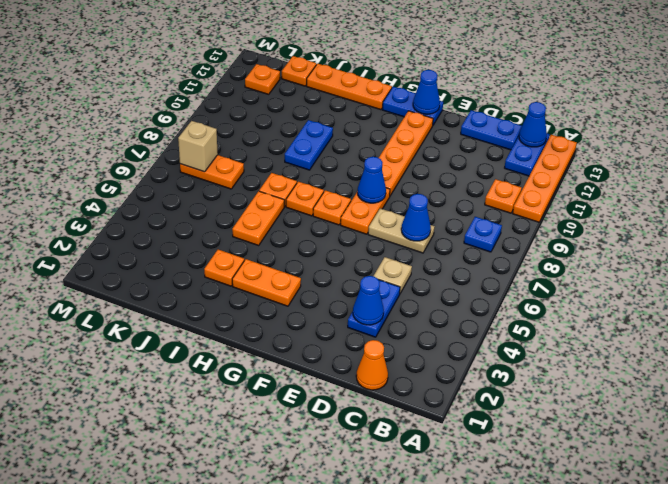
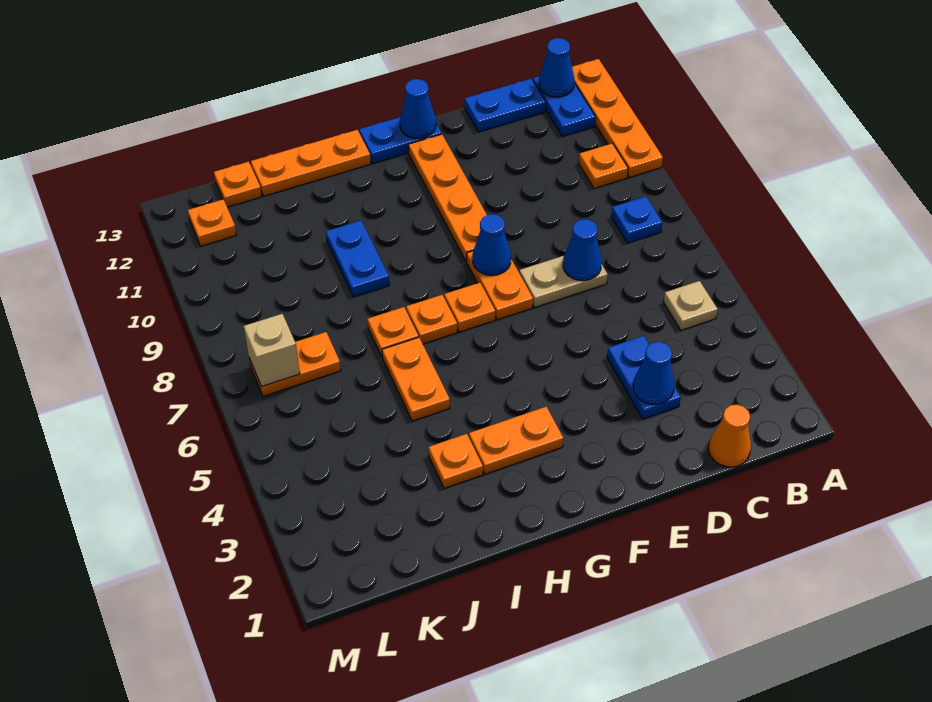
tan 1x1 plate [374,257,412,293] -> tan 1x1 plate moved to [664,281,718,330]

